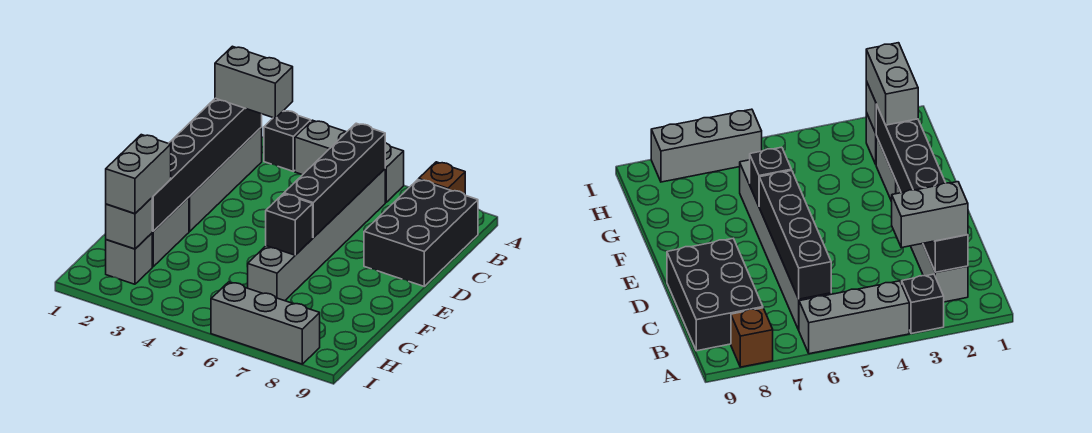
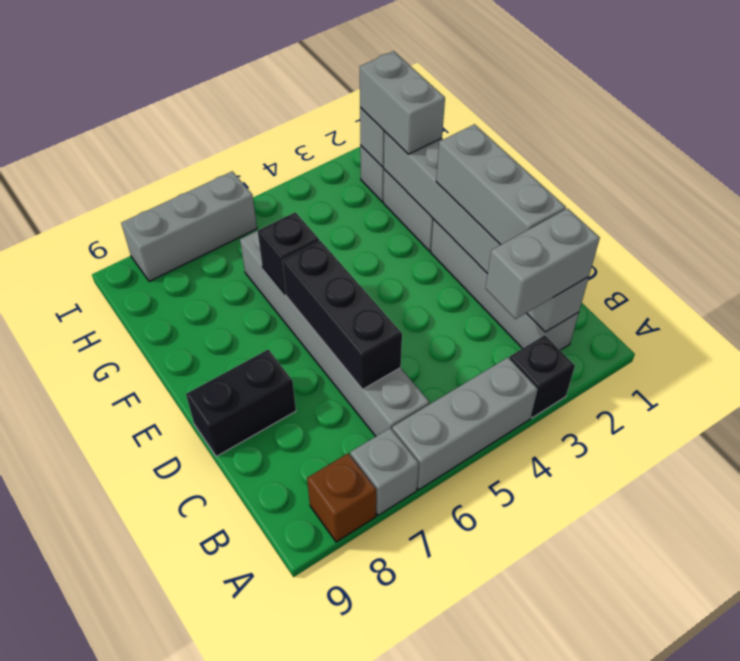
none -> grey 1x1 brick [350,428,419,515]
black 1x6 brick [152,98,262,231] -> grey 1x6 brick [384,131,589,332]
black 1x4 brick [284,123,385,238] -> black 1x3 brick [282,241,402,389]
black 2x3 brick [364,180,478,286] -> black 1x2 brick [186,349,296,457]
none -> grey 1x3 brick [436,124,566,245]

